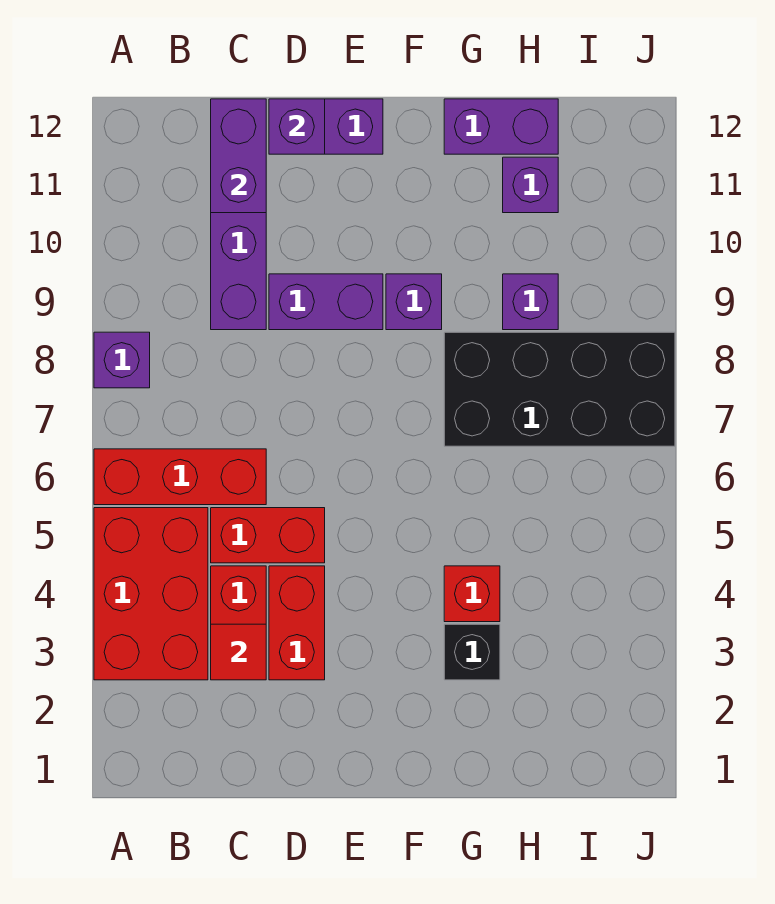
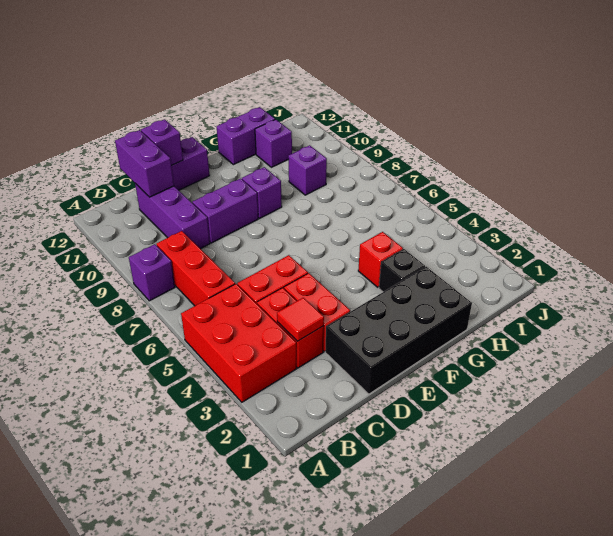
red 1x3 brick [94,449,266,505] -> red 1x3 brick turned to [156,231,235,306]
black 2x4 brick [444,332,675,446] -> black 2x4 brick moved to [325,267,472,394]

